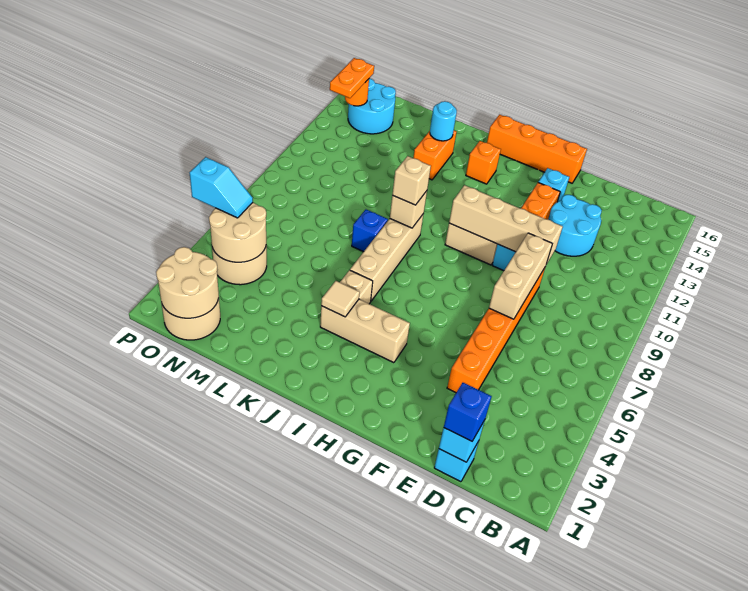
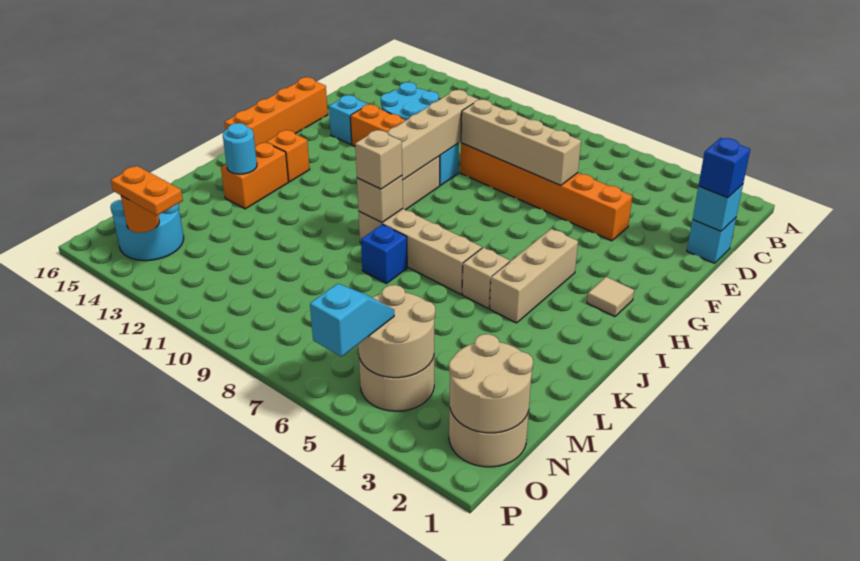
tan 1x3 brick [489,233,552,319] -> tan 1x4 brick [461,100,581,186]
tan 1x1 tile [321,281,360,317] -> tan 1x1 tile moved to [587,277,634,317]
orange 1x2 brick [413,131,456,180] -> orange 1x2 brick turned to [221,143,288,209]

